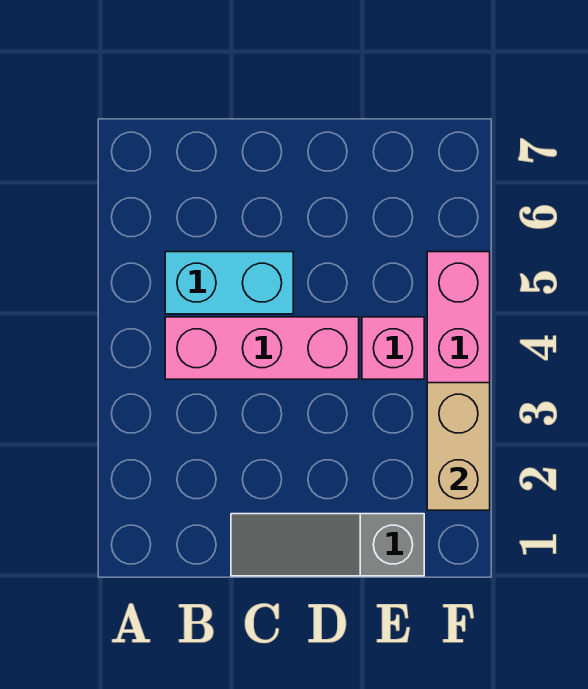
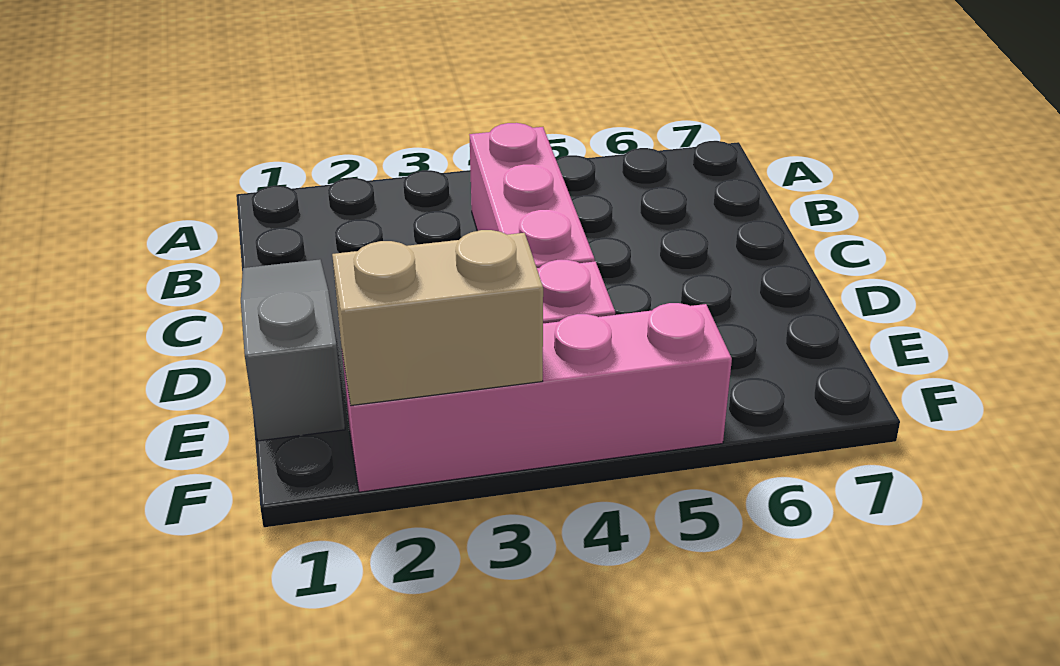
cyan 1x2 brick [165,252,293,314] -> none

